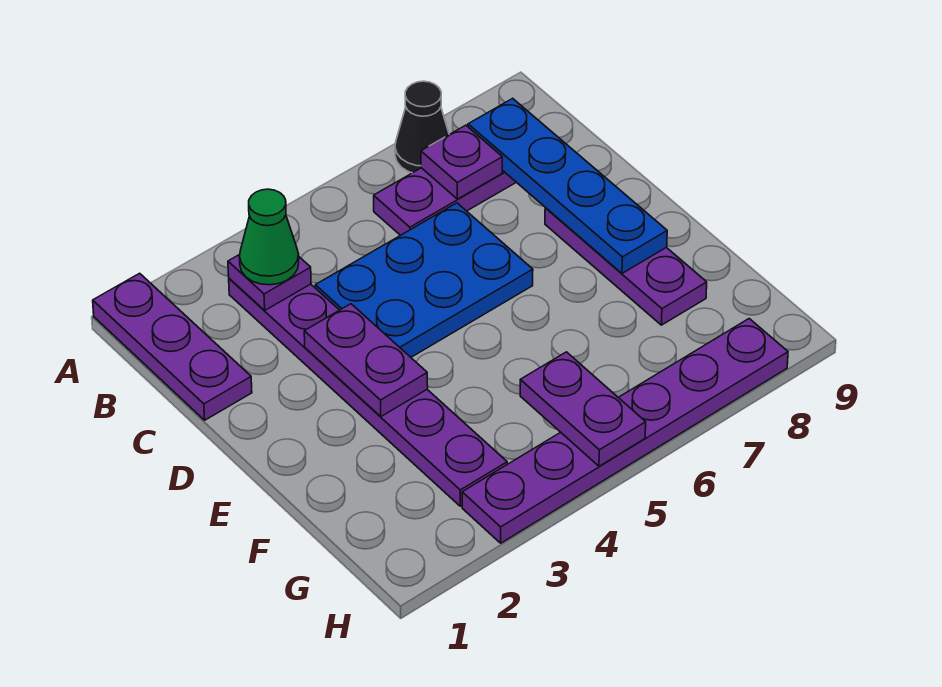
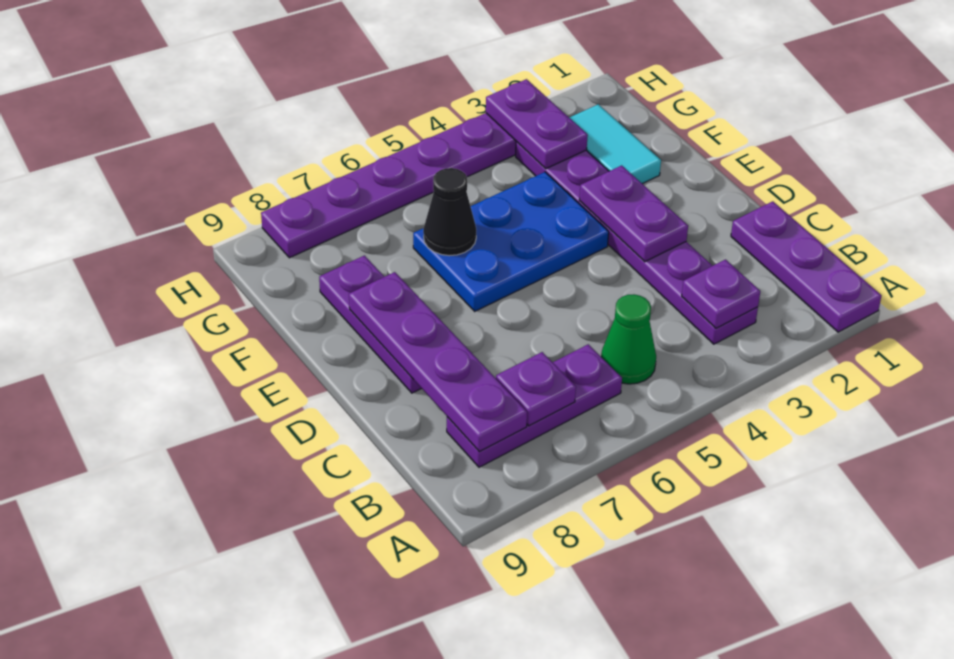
black 1x1 cone [395,81,449,173] -> black 1x1 cone moved to [423,168,476,256]
green 1x1 cone [239,189,299,285] -> green 1x1 cone moved to [601,294,656,384]
blue 1x4 plate [468,98,667,273] -> purple 1x4 plate [349,272,527,452]
blue 2x3 plate [315,203,533,357] -> blue 2x3 plate moved to [413,172,609,311]
none -> cyan 1x2 tile [569,104,661,184]
purple 1x2 plate [520,352,646,466] -> purple 1x2 plate moved to [486,79,588,169]

